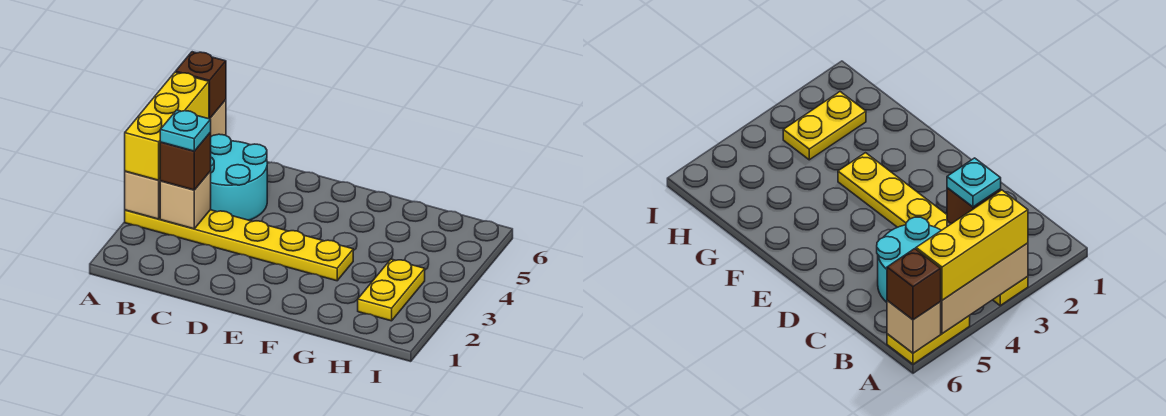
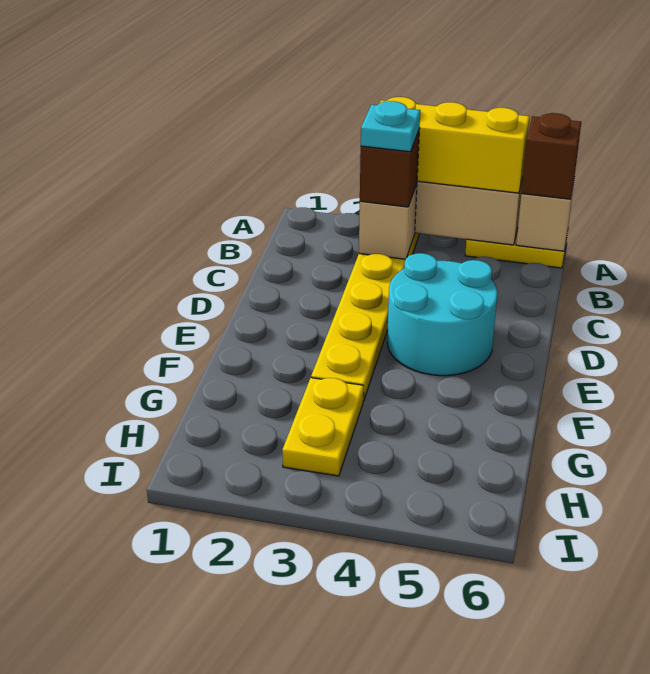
cyan 2x2 round brick [211,134,267,220] -> cyan 2x2 round brick moved to [387,253,497,376]
yellow 1x2 plate [358,259,425,321] -> yellow 1x2 plate turned to [282,378,364,476]

